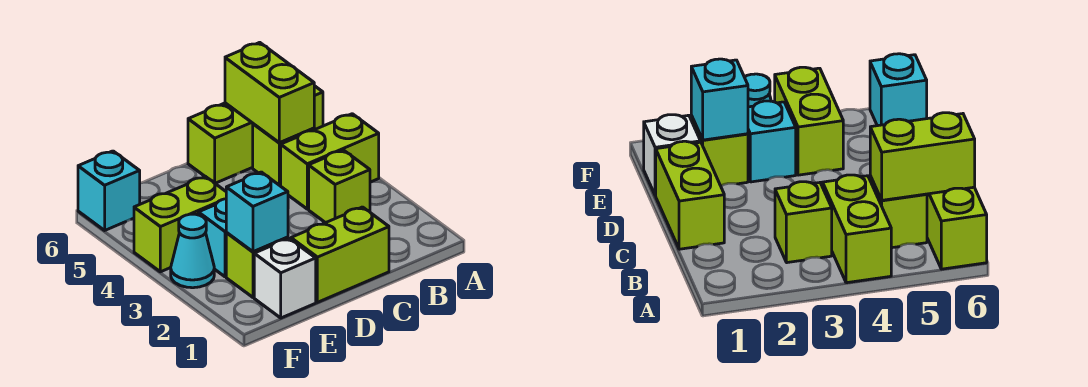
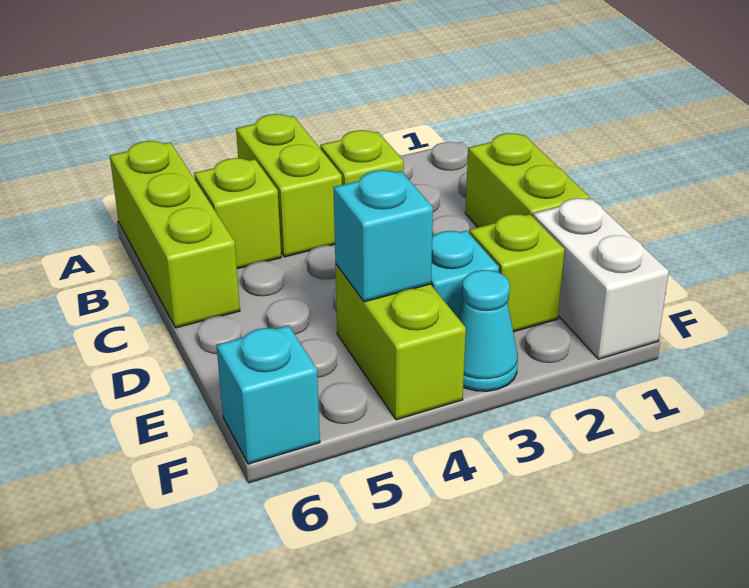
lime 1x2 brick [225,42,314,143] -> none
white 1x1 brick [254,239,316,318] -> white 1x2 brick [533,198,669,359]
cyan 1x1 brick [226,172,288,252] -> cyan 1x1 brick moved to [333,170,433,302]

